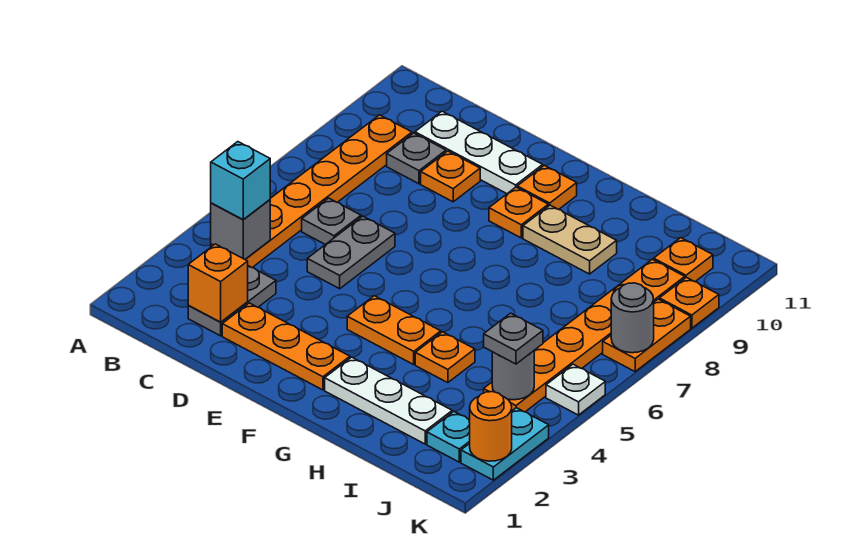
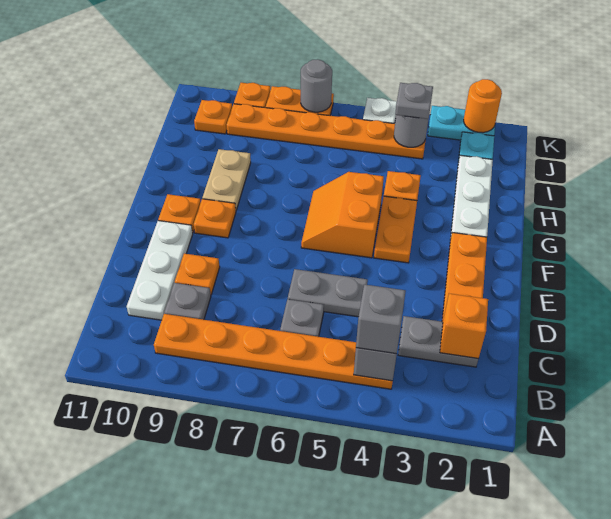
cyan 1x1 brick [211,142,270,220] -> grey 1x1 brick [356,284,406,354]
none -> orange 2x2 slope [301,172,384,258]

